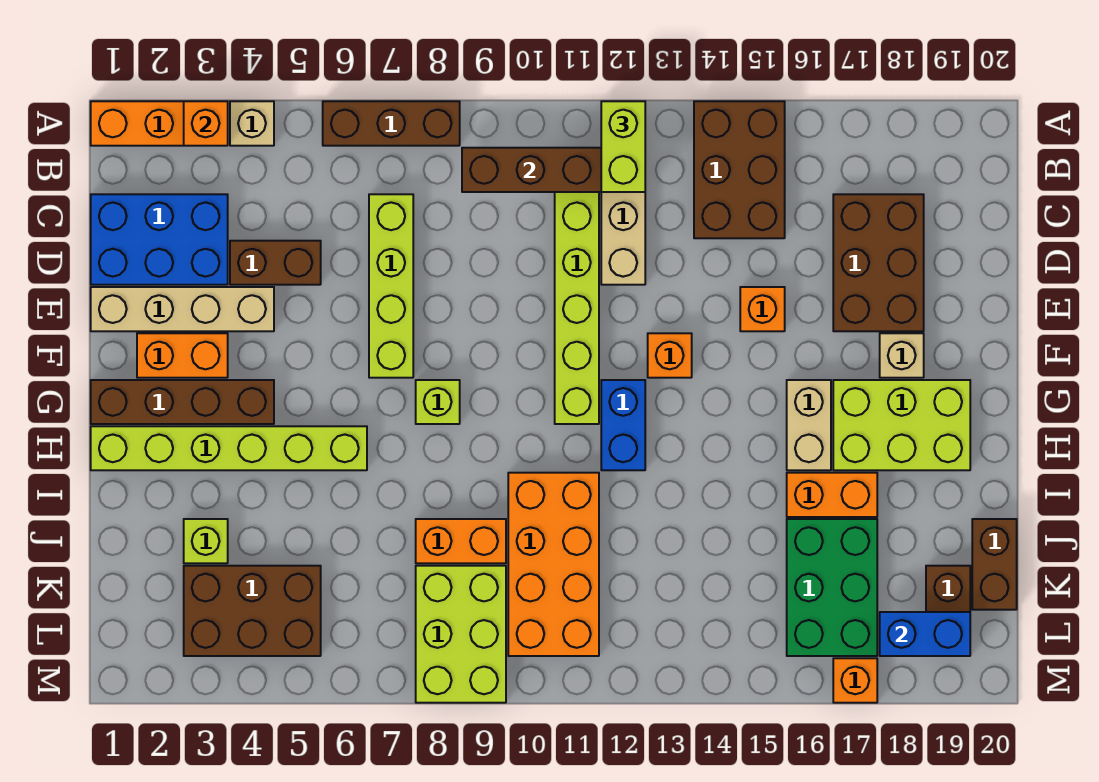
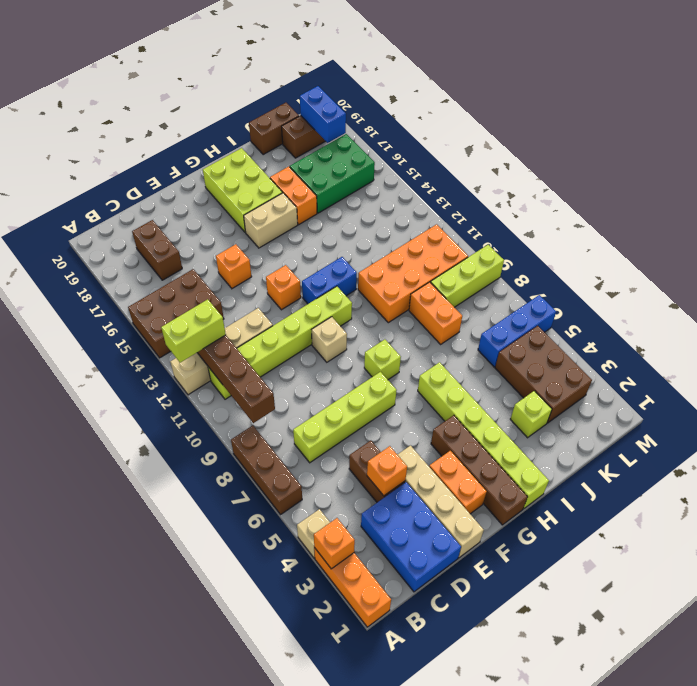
brown 2x3 brick [833,194,924,331] -> brown 1x2 brick [132,220,182,280]
tan 1x1 brick [880,333,924,378] -> tan 1x1 brick moved to [312,317,347,362]
none -> blue 1x3 brick [478,295,556,367]
lime 2x3 brick [416,566,506,703] -> lime 1x3 brick [431,245,504,307]
orange 1x1 brick [833,658,877,703] -> orange 1x1 brick moved to [367,446,407,496]

